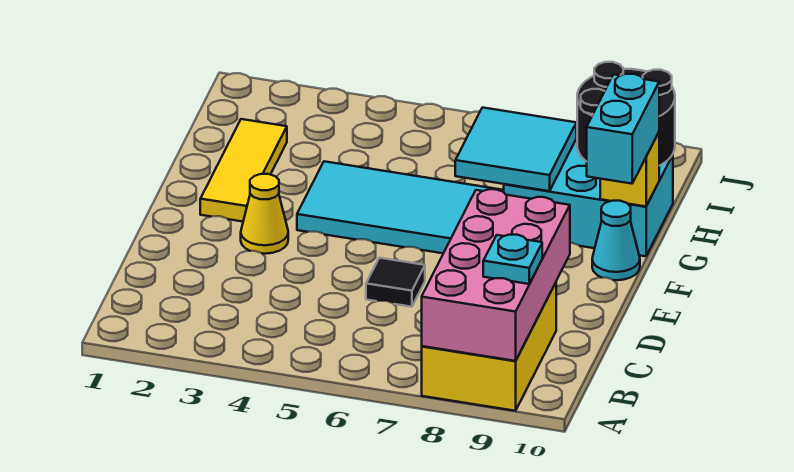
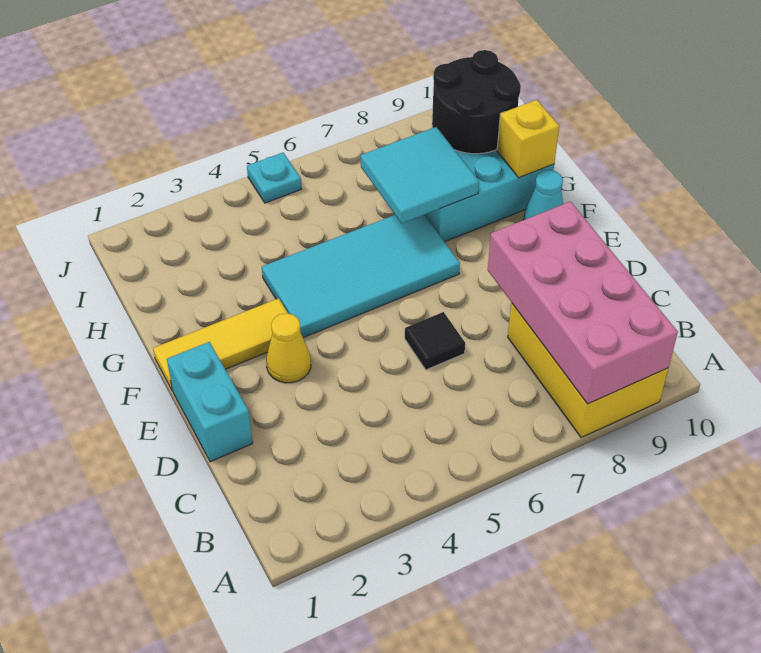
cyan 1x1 plate [483,235,542,284] -> cyan 1x1 plate moved to [247,153,301,203]
yellow 1x3 tile [200,119,287,222] -> yellow 1x3 tile turned to [153,298,288,391]
cyan 1x2 brick [587,74,659,184] -> cyan 1x2 brick moved to [167,342,253,462]

